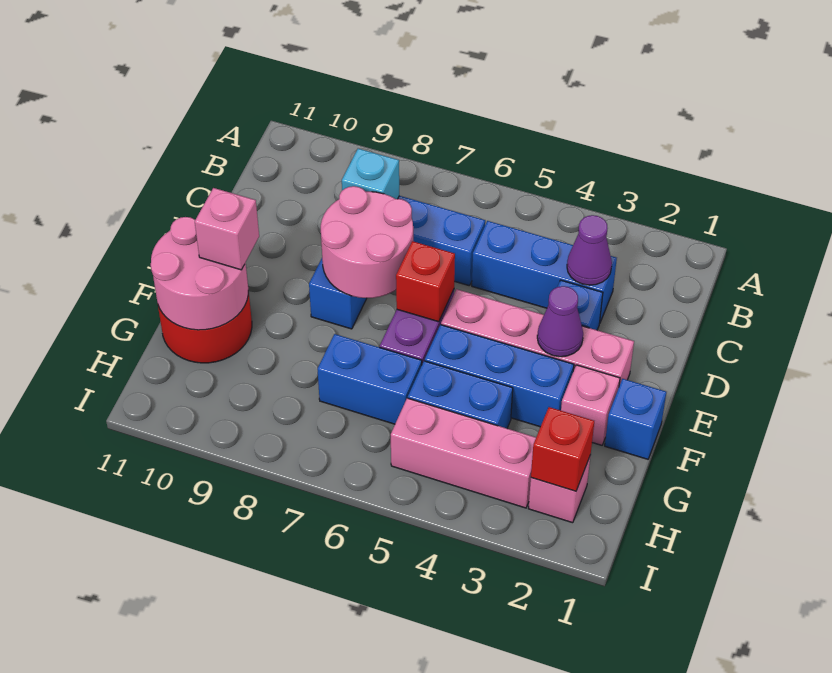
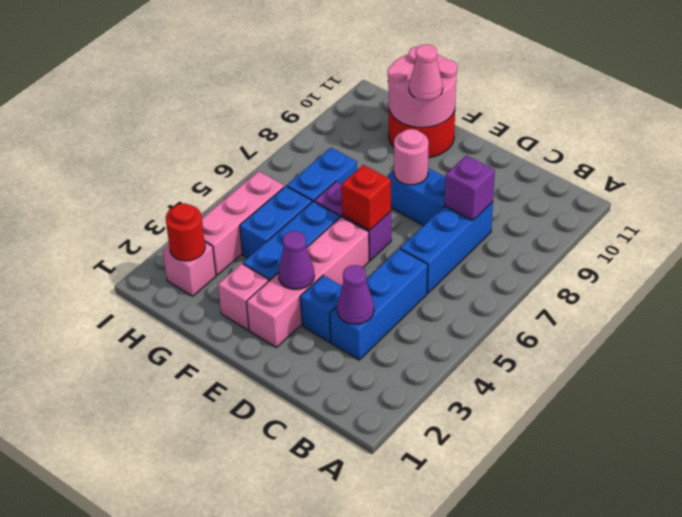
cyan 1x1 brick [342,149,399,199] -> purple 1x1 brick [445,155,495,220]
pink 2x2 round brick [321,186,413,298] -> pink 1x1 round brick [394,129,429,185]
blue 1x1 brick [605,379,666,459] -> none
pink 1x1 brick [195,188,259,270] -> pink 1x1 cone [409,44,443,101]
red 1x1 brick [531,407,594,491] -> red 1x1 round brick [166,203,205,261]

